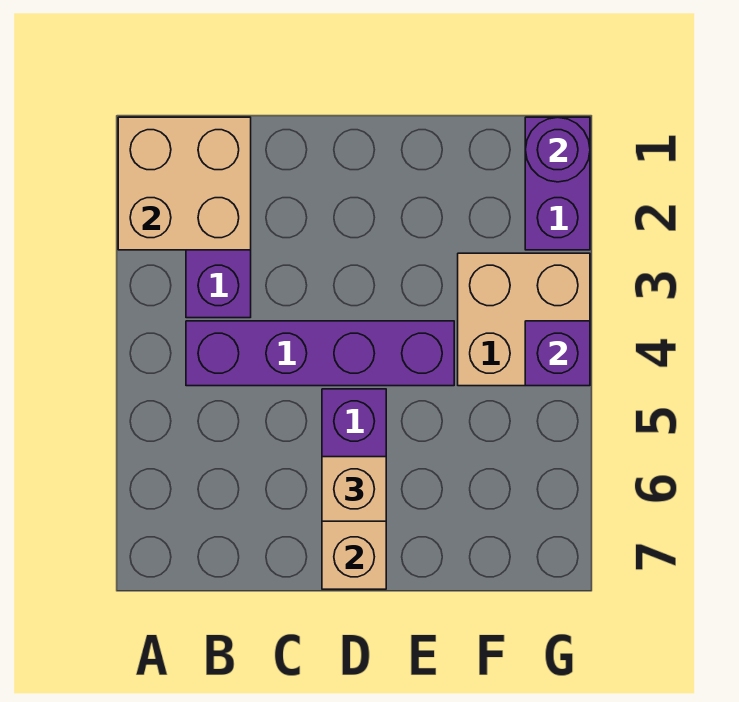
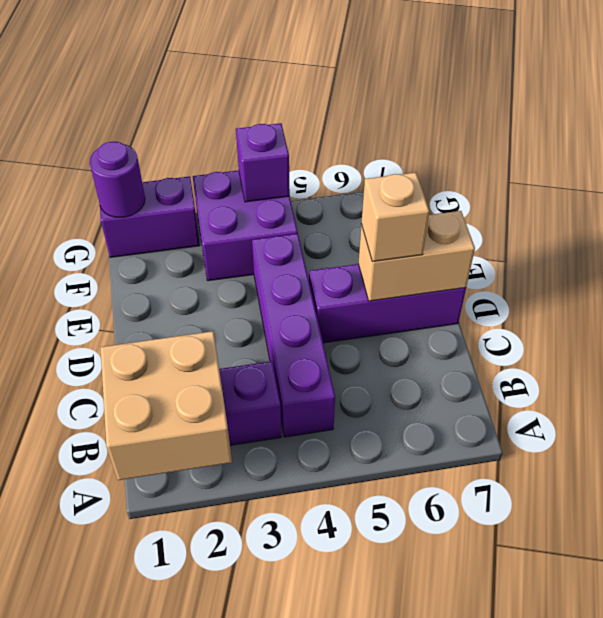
tan 2x2 brick [458,253,590,386] -> purple 2x2 brick [193,170,298,281]

